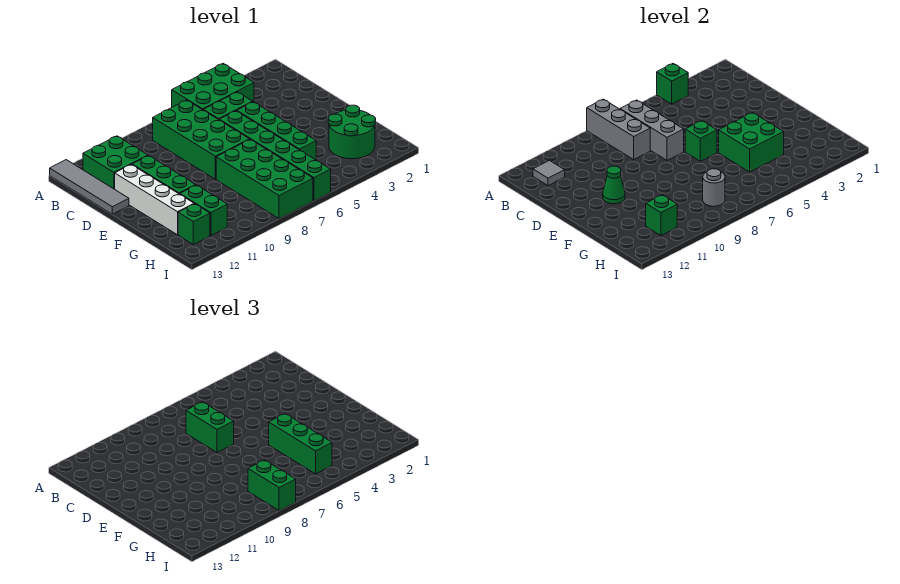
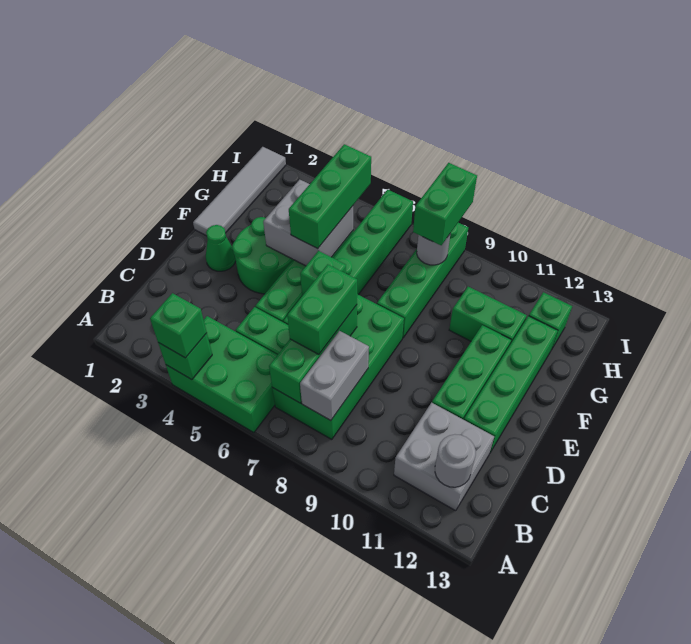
grey 1x3 brick [587,99,650,159] -> grey 1x2 brick [300,331,369,420]
grey 1x4 tile [50,160,129,214] -> grey 1x4 tile moved to [193,147,286,236]
grey 1x3 brick [620,100,684,160] -> green 1x3 brick [269,305,357,403]
green 2x2 brick [83,136,148,189] -> grey 2x2 brick [394,402,494,511]
grey 1x1 tile [533,161,565,186] -> grey 1x1 round brick [435,434,476,487]
white 1x4 brick [115,165,194,235] -> green 1x4 brick [464,316,558,452]
green 1x1 cone [603,166,625,204] -> green 1x1 cone moved to [206,225,236,271]
green 2x2 brick [719,113,784,172] -> grey 2x2 brick [263,179,353,266]
green 2x4 brick [216,139,313,219] -> green 1x4 brick [377,223,468,338]
green 2x2 round brick [328,105,376,159] -> green 2x2 round brick moved to [232,217,293,294]
green 1x2 brick [180,185,227,236] -> green 1x2 brick turned to [449,287,527,344]
green 1x1 brick [646,195,677,236] -> green 1x1 brick moved to [150,293,207,358]

